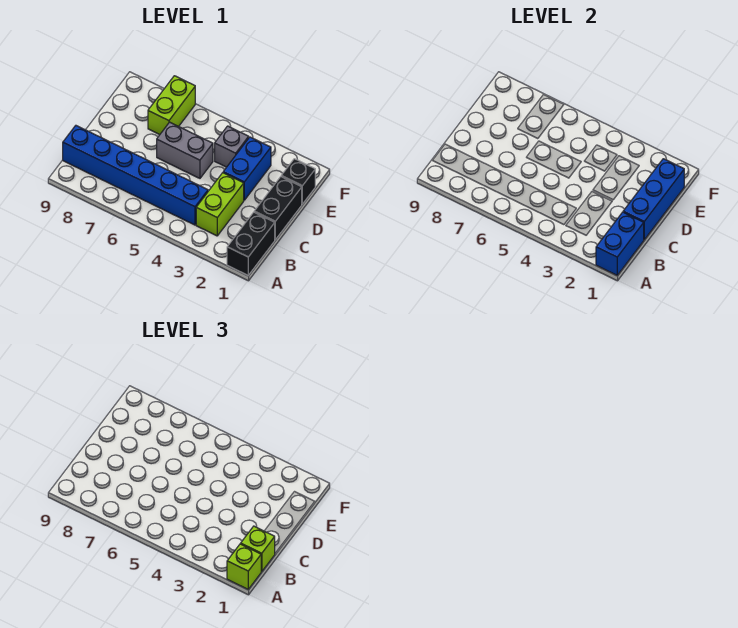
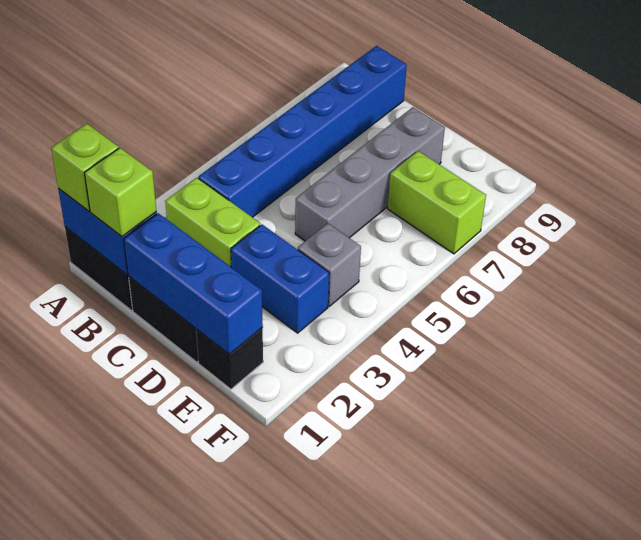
grey 1x2 brick [157,122,213,178] -> grey 1x4 brick [295,107,445,241]

